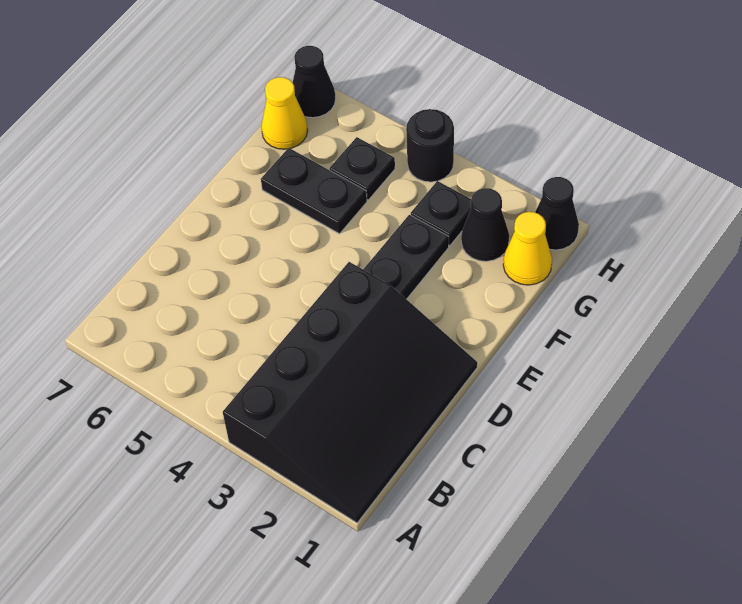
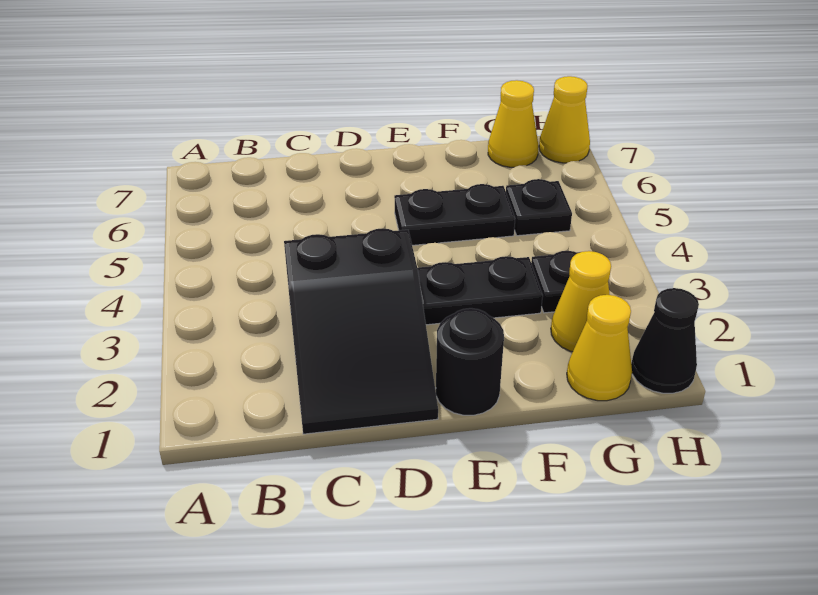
black 3x4 slope [223,262,477,523] -> black 2x3 slope [284,228,438,434]
black 1x2 plate [261,148,367,234] -> black 1x2 plate turned to [394,184,515,245]
black 1x1 cone [461,188,509,261] -> yellow 1x1 cone [551,251,611,352]
black 1x1 round brick [406,109,454,182] -> black 1x1 round brick moved to [436,308,504,415]
black 1x1 cone [293,46,336,118] -> yellow 1x1 cone [539,76,590,163]

